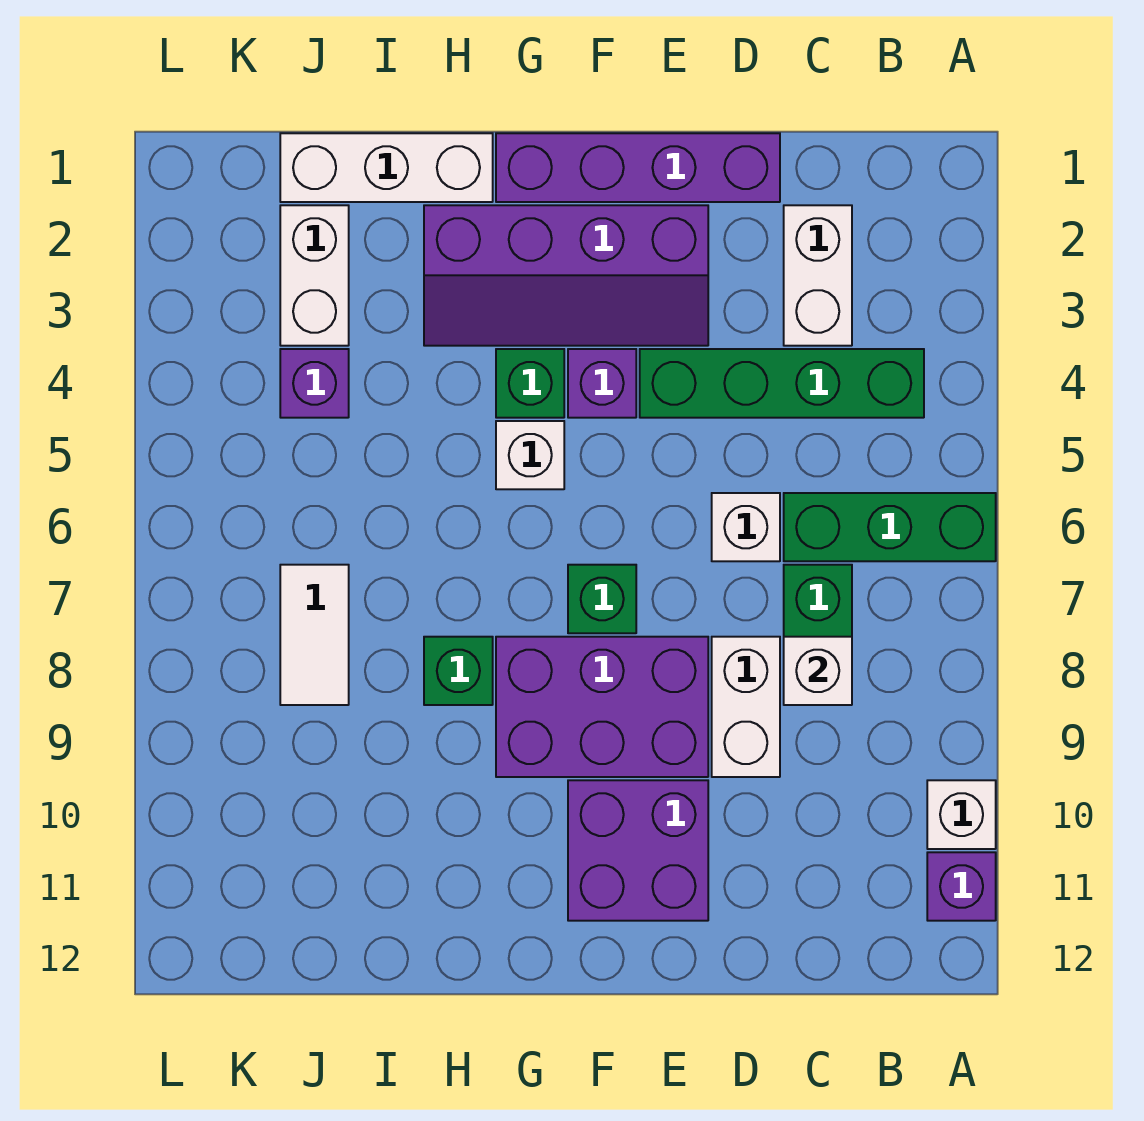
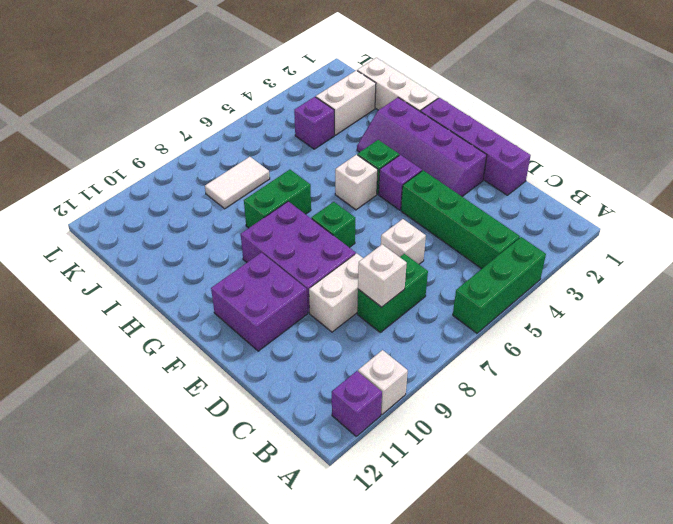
green 1x3 brick [784,493,996,561] -> green 1x3 brick turned to [453,237,546,333]
white 1x2 brick [784,205,852,346] -> none
green 1x1 brick [424,637,493,705] -> green 1x2 brick [244,170,311,228]

